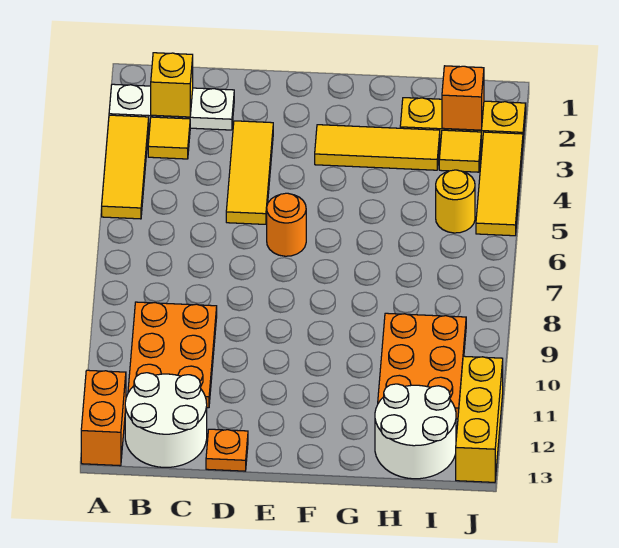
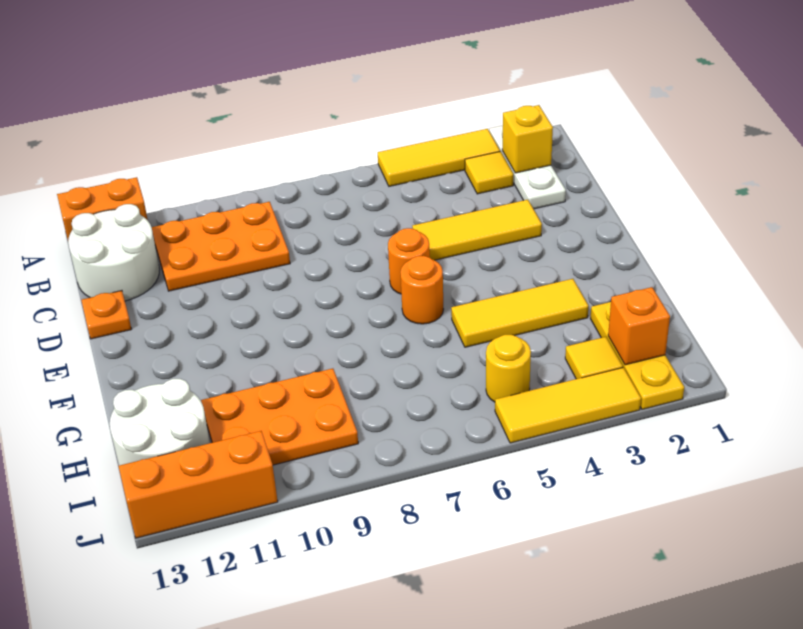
yellow 1x3 tile [315,125,440,170] -> yellow 1x3 tile turned to [451,279,588,347]
none -> orange 1x1 round brick [401,256,443,324]
yellow 1x3 brick [456,356,503,482] -> orange 1x3 brick [119,431,278,538]

